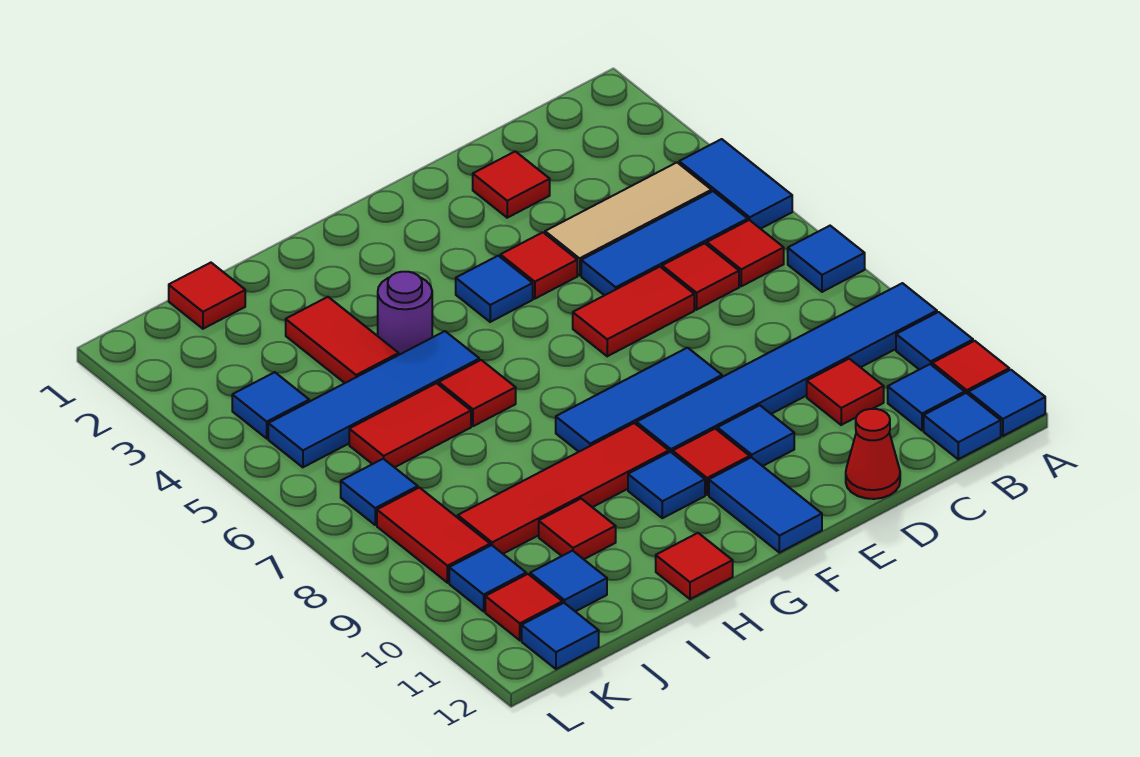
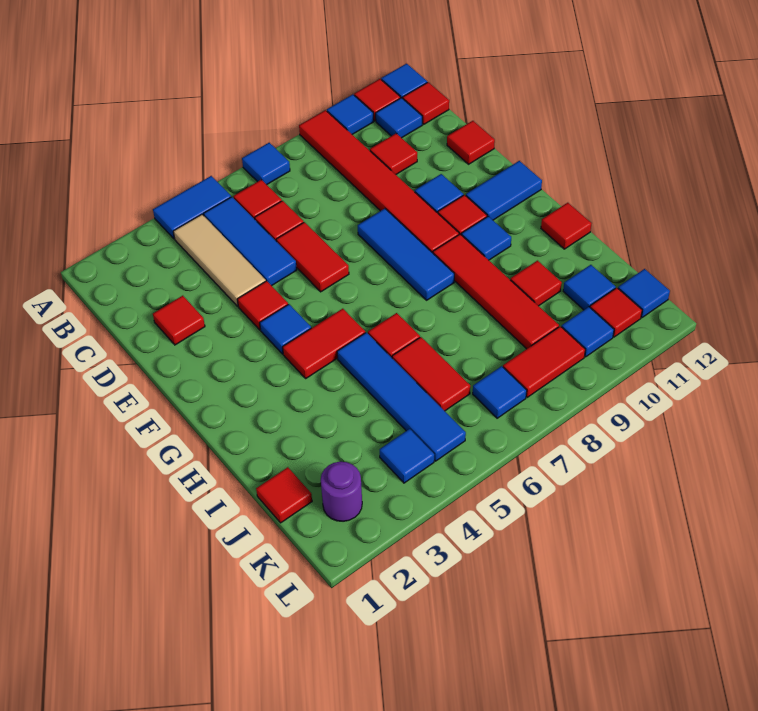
blue 1x6 tile [637,283,937,453] -> red 1x6 tile [299,110,459,253]
blue 1x1 tile [924,393,1001,459] -> red 1x1 tile [403,82,449,124]
red 1x1 cone [846,409,900,499] -> red 1x1 tile [447,121,495,164]
purple 1x1 round brick [378,272,432,355] -> purple 1x1 round brick moved to [321,462,362,521]
red 1x2 tile [286,297,399,383] -> red 1x2 tile moved to [283,309,365,378]

